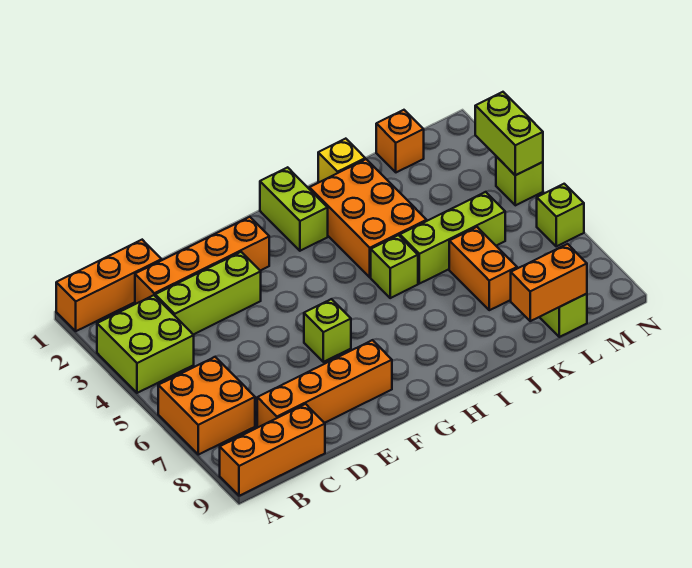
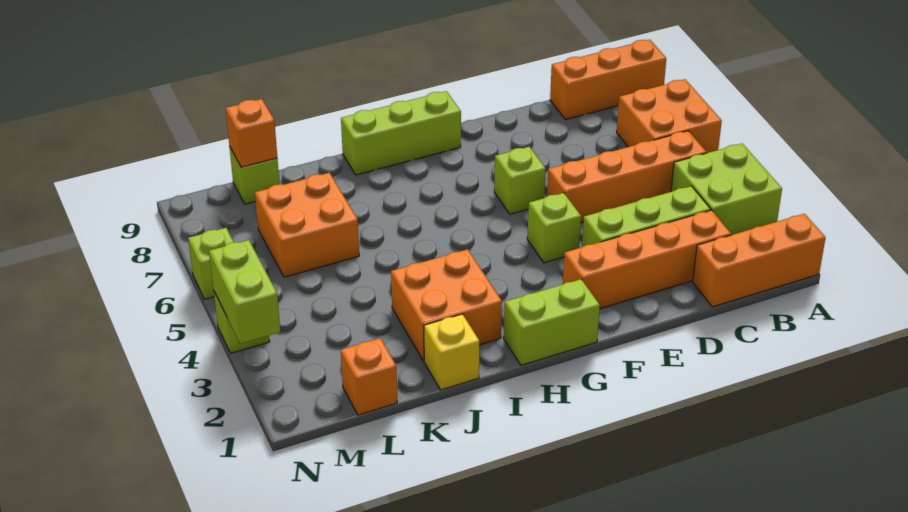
orange 1x4 brick [257,340,392,427] -> orange 1x4 brick moved to [547,131,707,223]
lime 1x2 brick [260,167,328,251] -> lime 1x2 brick turned to [504,279,600,365]
orange 2x3 brick [309,159,427,277] -> orange 2x2 brick [391,249,502,361]
lime 1x1 brick [371,235,418,298] -> lime 1x1 brick moved to [527,193,581,263]
lime 1x3 brick [400,192,505,284] -> lime 1x3 brick moved to [341,91,461,175]
orange 1x2 brick [449,227,517,310] -> orange 2x2 brick [255,173,359,277]
orange 1x2 brick [511,244,587,321] -> orange 1x1 brick [226,99,277,167]

